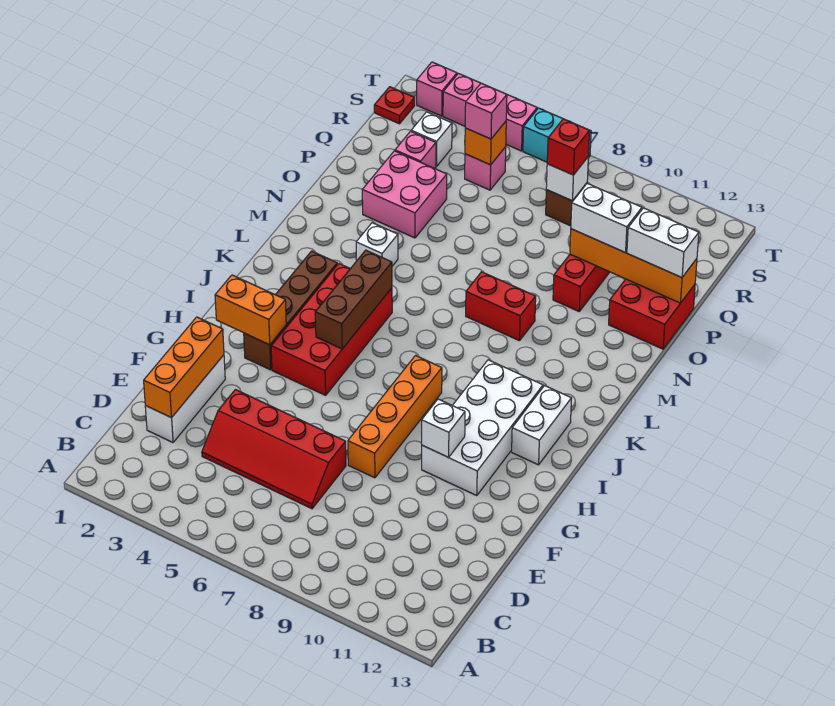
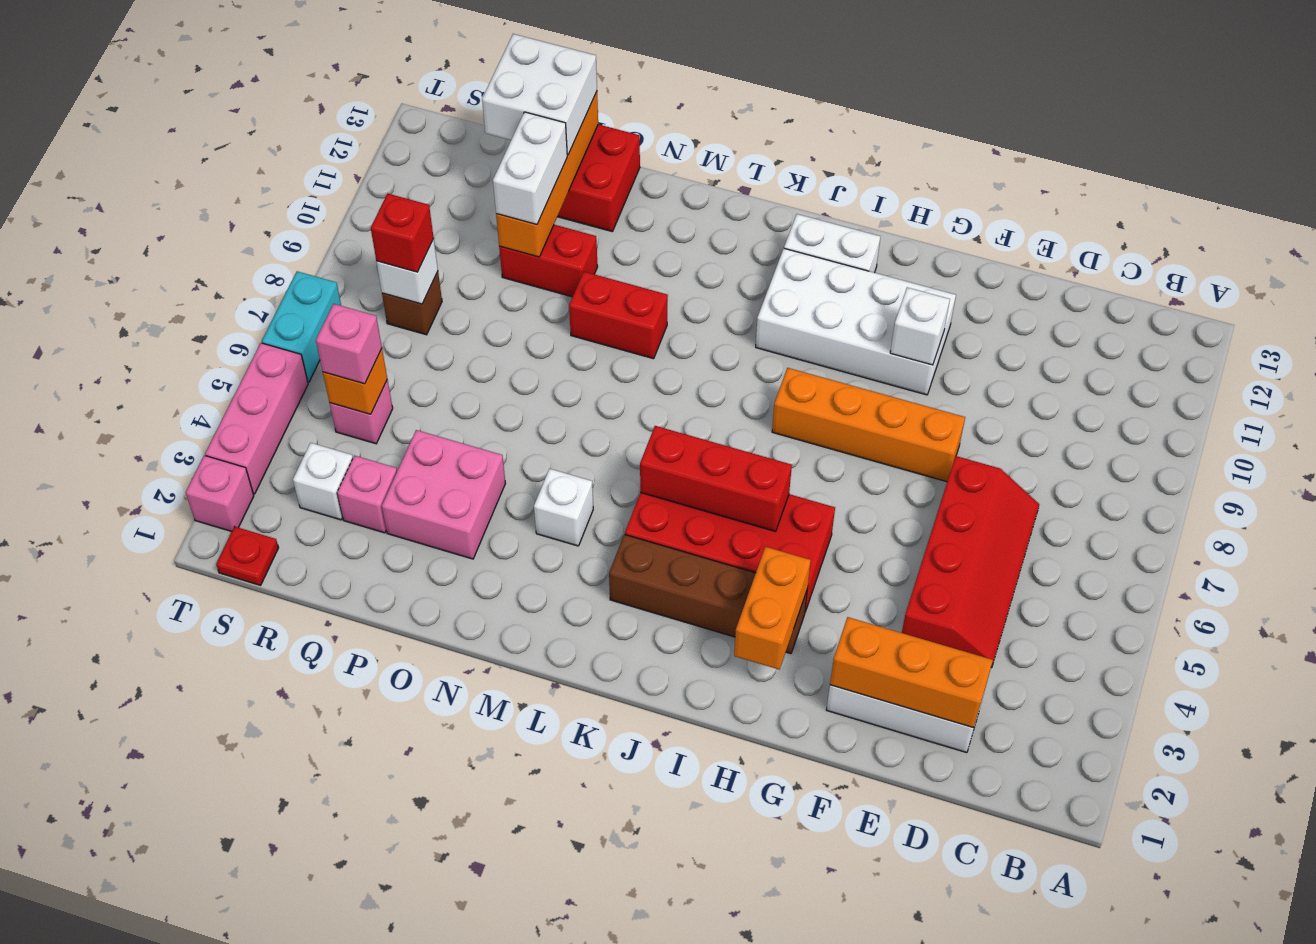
brown 1x3 brick [315,250,392,349] -> red 1x3 brick [640,426,792,531]
red 1x2 brick [466,272,536,341] -> red 1x2 brick turned to [569,272,668,359]
white 1x2 brick [627,208,699,277] -> white 2x2 brick [482,34,597,155]

